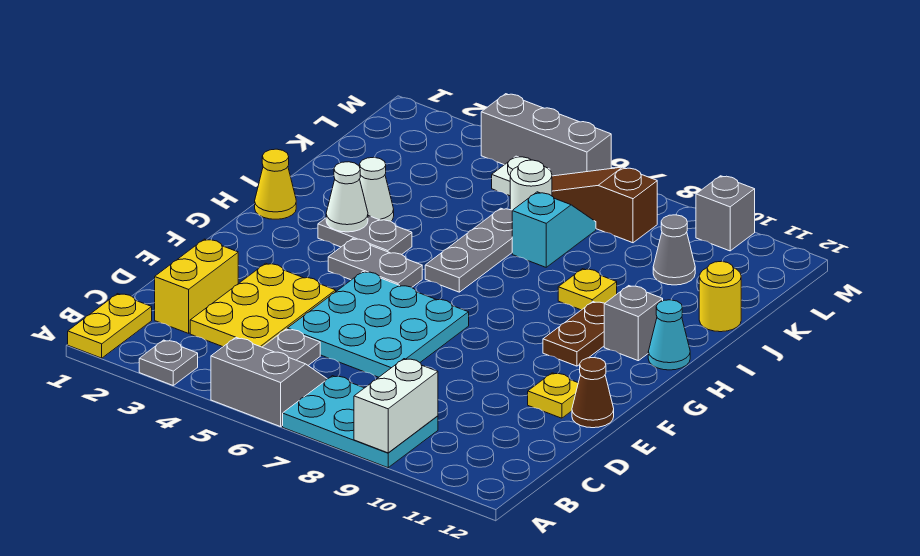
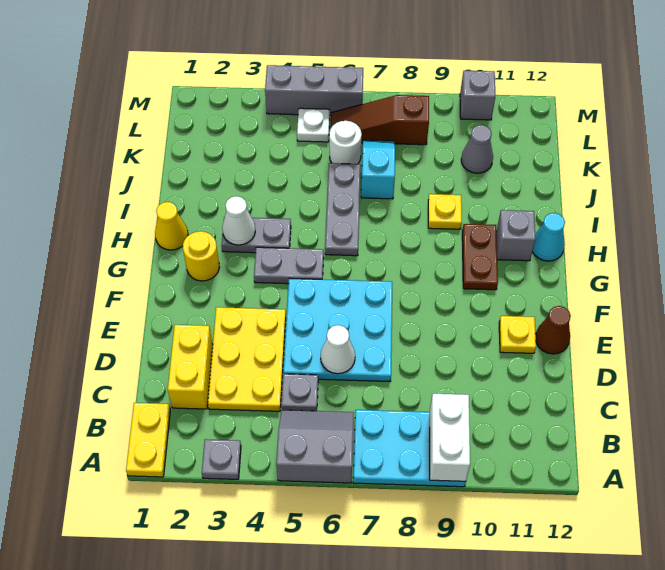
white 1x1 cone [360,157,394,221] -> white 1x1 cone moved to [321,325,355,374]
yellow 1x1 round brick [699,261,741,332] -> yellow 1x1 round brick moved to [183,231,219,281]

